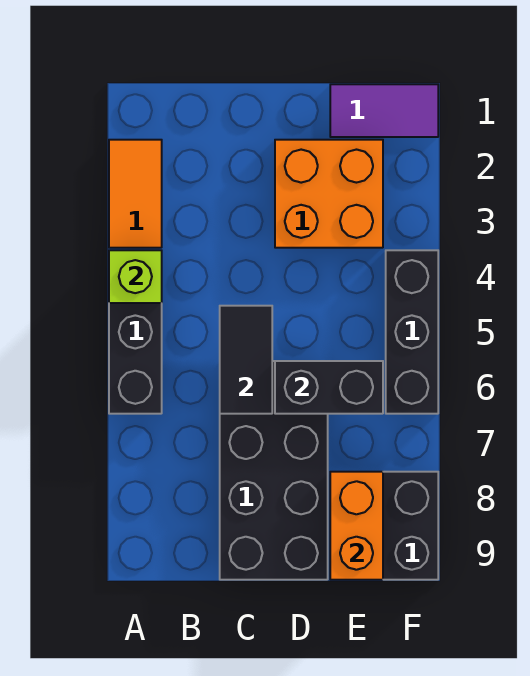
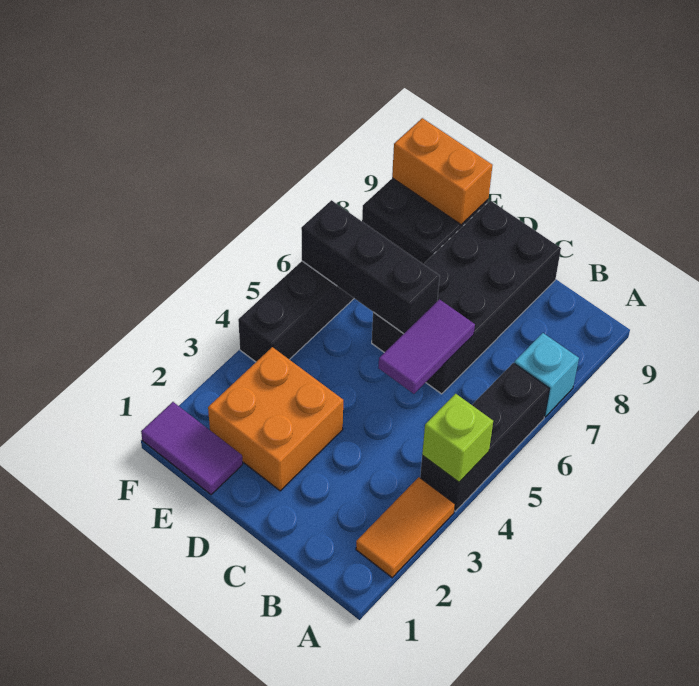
none -> cyan 1x1 brick [514,333,579,417]
black 1x2 tile [220,306,272,414] -> purple 1x2 tile [379,299,475,394]
black 1x2 brick [275,361,383,414] -> black 1x3 brick [301,200,440,334]
orange 1x2 brick [330,472,383,580] -> orange 1x2 brick turned to [392,118,492,225]

